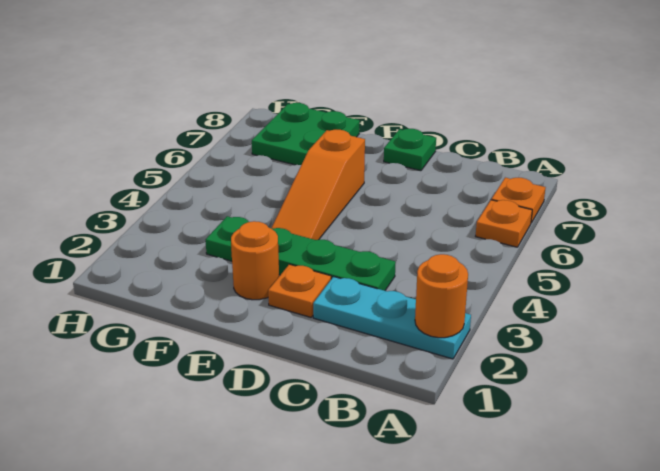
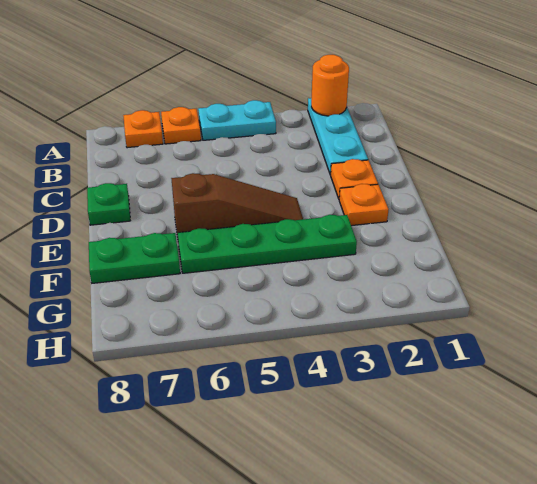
none -> cyan 1x2 plate [198,100,276,140]
green 1x4 plate [205,216,396,291] -> green 1x4 plate turned to [178,215,357,273]
orange 1x1 round brick [231,221,279,300] -> orange 1x1 plate [339,184,389,226]
orange 1x3 slope [272,130,365,240] -> brown 1x3 slope [171,173,303,237]
green 2x2 plate [252,103,360,165] -> green 1x2 plate [89,233,180,283]

